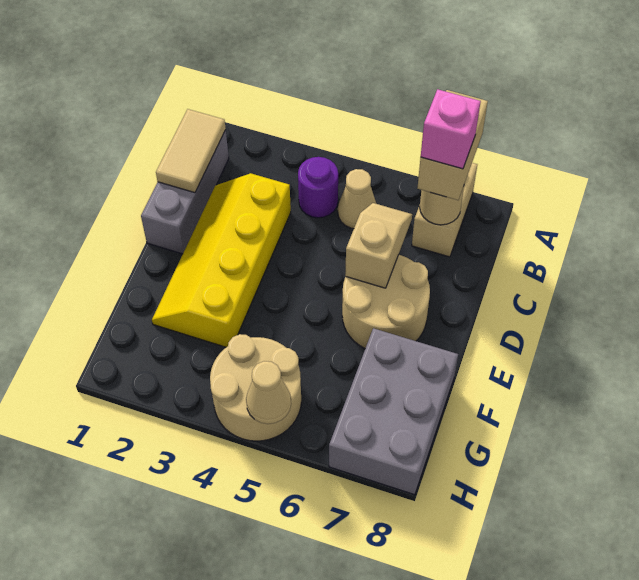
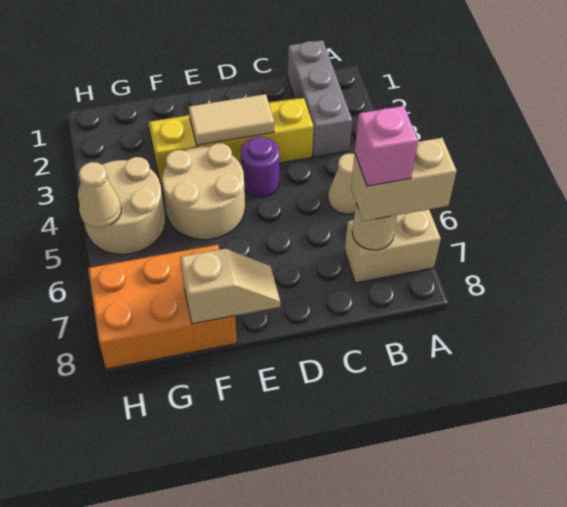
grey 1x3 brick [141,130,229,254] -> grey 1x3 brick turned to [288,40,352,157]
tan 1x2 tile [156,109,226,193] -> tan 1x2 tile moved to [189,94,274,145]
purple 1x1 round brick [298,157,338,218] -> purple 1x1 round brick moved to [241,137,279,197]
tan 1x2 slope [345,203,412,288] -> tan 1x2 slope moved to [180,248,280,324]
tan 2x2 round brick [342,255,430,348] -> tan 2x2 round brick moved to [162,143,245,240]
grey 2x3 brick [329,328,458,495] -> orange 2x3 brick [88,245,237,369]

